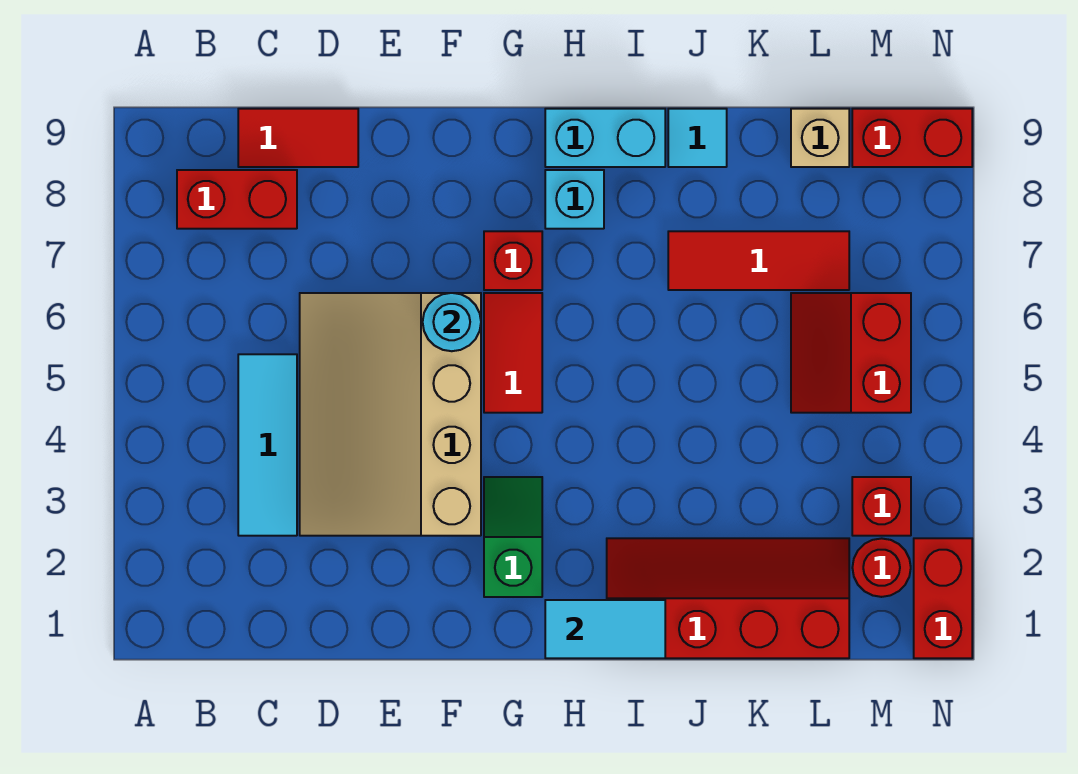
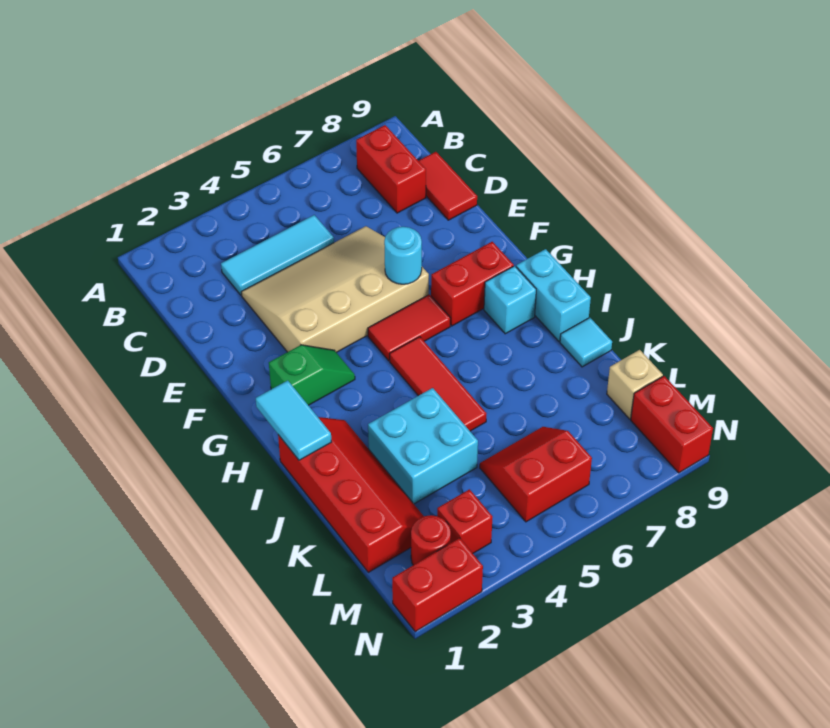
red 1x1 brick [484,231,542,290] -> red 1x2 brick [431,242,514,326]
none -> cyan 2x2 brick [368,388,478,504]
red 1x3 tile [668,231,849,290] -> red 1x3 tile moved to [390,337,487,431]

